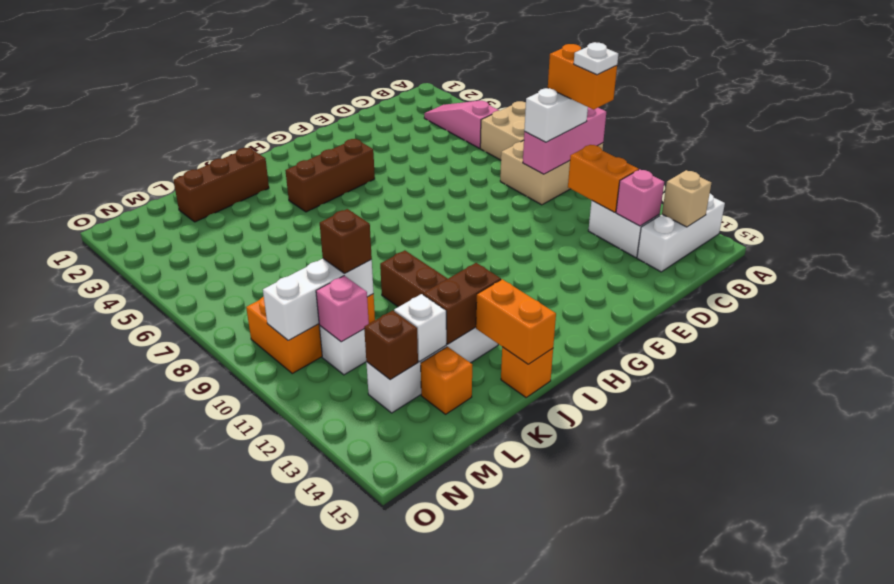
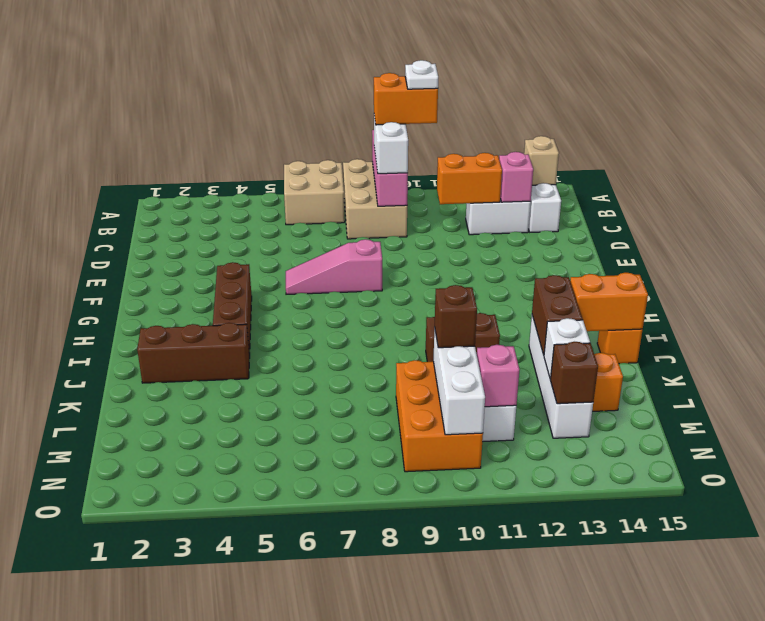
pink 1x3 slope [424,101,499,148] -> pink 1x3 slope moved to [286,239,382,294]
brown 1x3 brick [173,148,269,222] -> brown 1x3 brick turned to [137,323,250,383]

